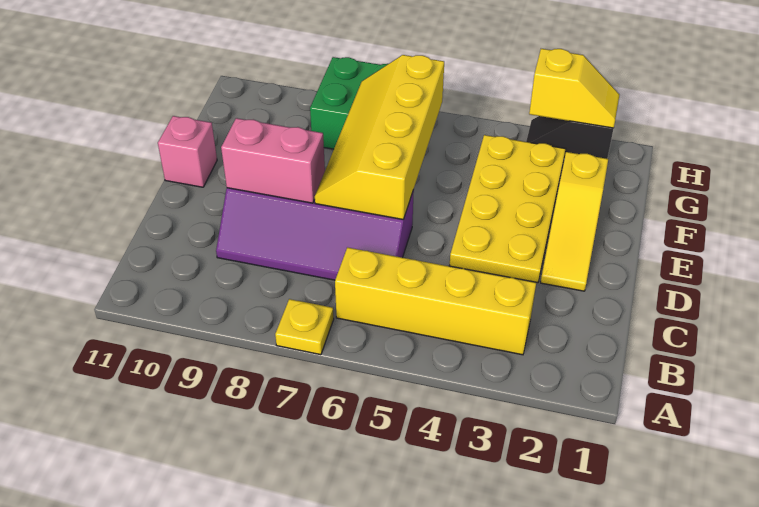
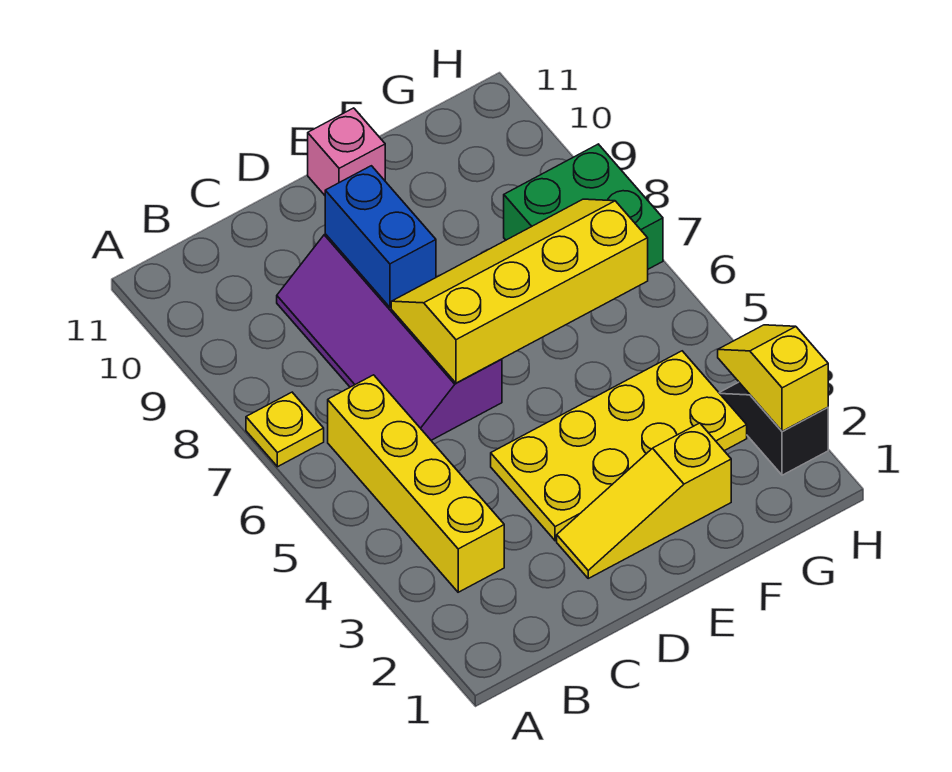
pink 1x2 brick [221,118,325,203] -> blue 1x2 brick [325,166,436,307]
yellow 1x2 slope [529,49,620,128] -> yellow 1x2 slope turned to [718,325,828,431]

